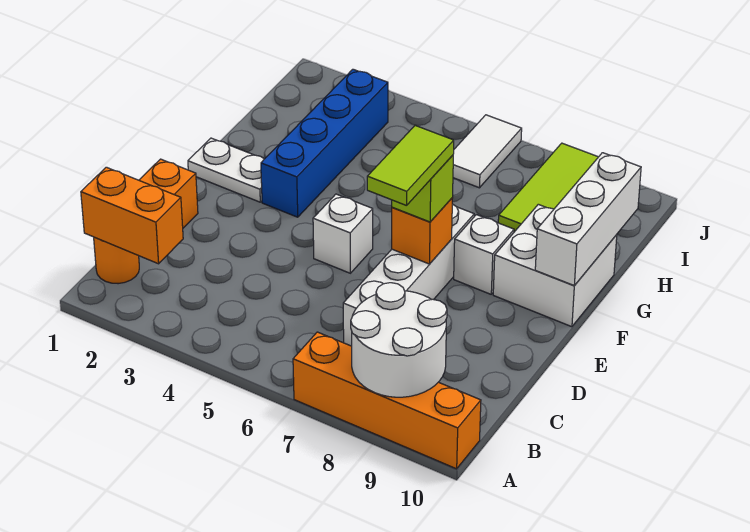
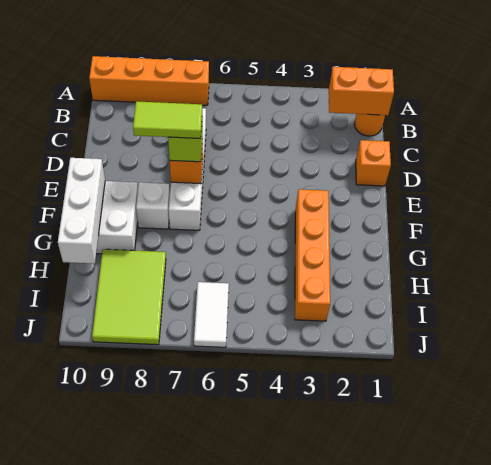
white 2x2 round brick [351,283,447,397] -> none
lime 1x2 tile [367,126,454,206] -> lime 1x2 tile turned to [133,101,202,139]
white 1x1 brick [313,194,373,273] -> none
white 1x2 plate [188,138,264,202] -> none
blue 1x4 brick [261,69,388,217] -> orange 1x4 brick [295,189,330,321]

